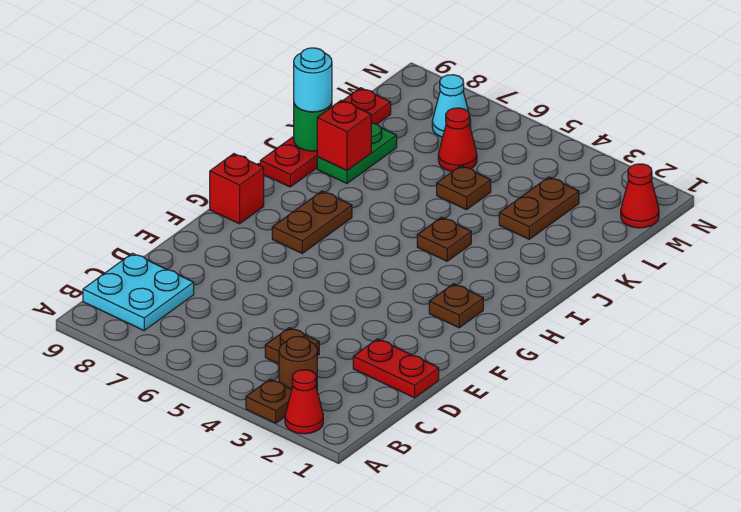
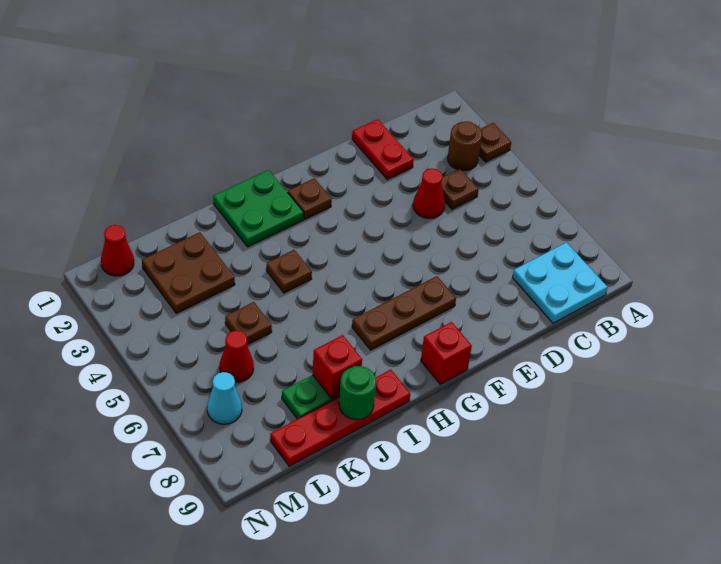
red 1x1 cone [285,370,323,434] -> red 1x1 cone moved to [413,168,445,218]
brown 1x2 plate [272,191,352,253] -> brown 1x3 plate [352,276,456,350]
none -> green 2x2 plate [213,170,304,247]
cyan 1x1 round brick [294,48,332,112] -> none
brown 1x2 plate [499,177,579,239] -> brown 2x2 plate [142,232,235,314]

